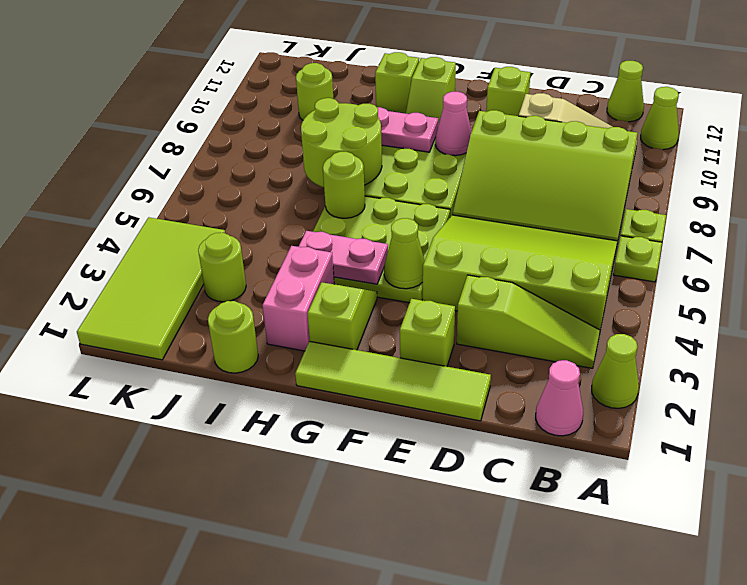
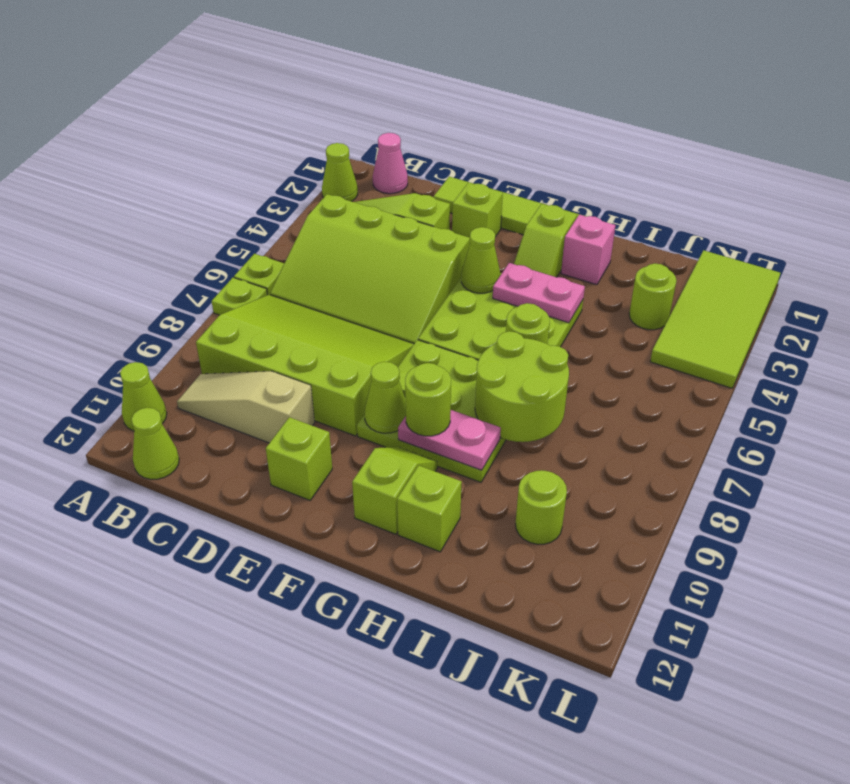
pink 1x1 cone [435,92,472,156] -> lime 1x1 cone [365,362,406,433]
pink 1x2 brick [262,246,334,351] -> pink 1x1 brick [561,214,615,285]
lime 1x1 round brick [208,301,258,373] -> lime 1x1 round brick moved to [405,363,451,436]

